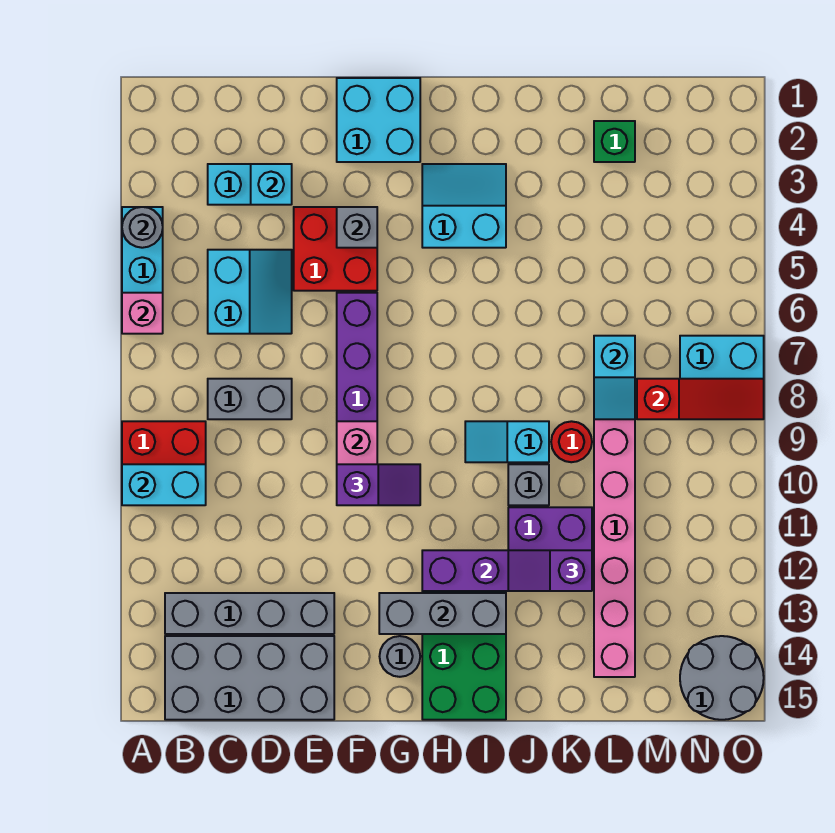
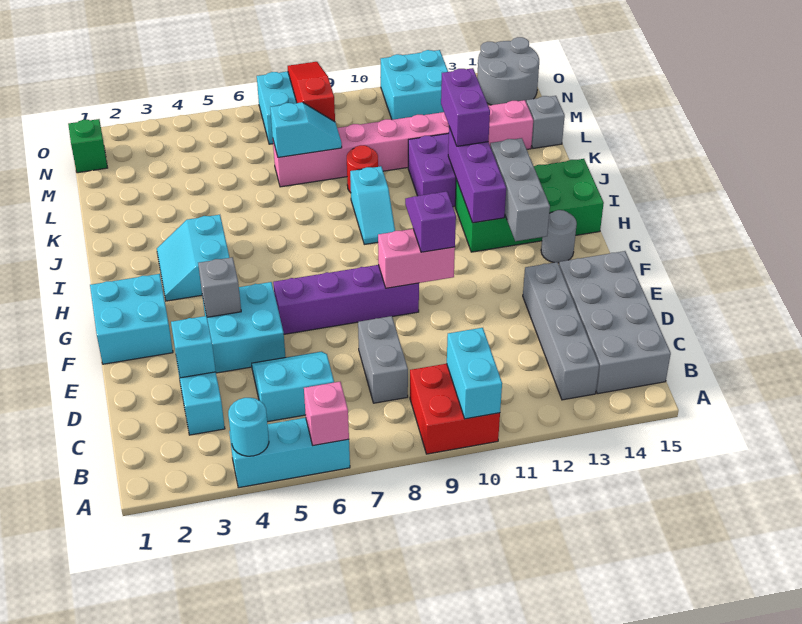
grey 1x1 round brick [122,207,163,248] -> cyan 1x1 round brick [228,398,269,456]
red 2x2 brick [294,207,377,291] -> cyan 2x2 brick [203,282,286,373]
grey 1x1 brick [508,464,549,505] -> grey 1x1 brick moved to [526,96,565,148]
purple 1x2 slope [508,550,592,591] -> purple 1x2 brick [441,68,490,146]
green 1x1 brick [594,121,635,162] -> green 1x1 brick moved to [68,119,107,173]
none -> cyan 2x2 brick [380,50,448,120]

